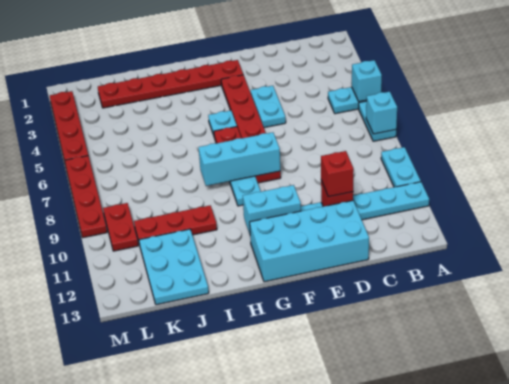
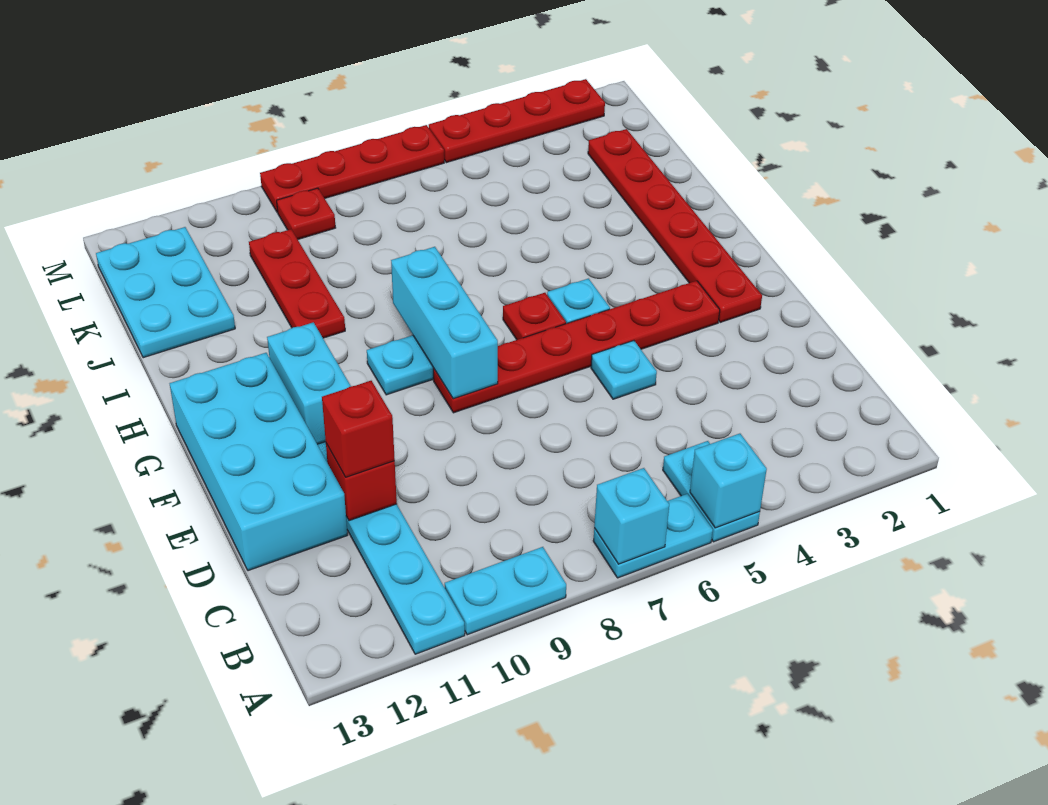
cyan 1x2 plate [251,86,286,128] -> cyan 1x1 plate [591,341,657,399]
cyan 2x3 plate [139,229,209,305] -> cyan 2x3 plate turned to [96,227,235,358]
red 1x2 plate [103,203,138,251] -> red 1x1 plate [277,188,336,239]

